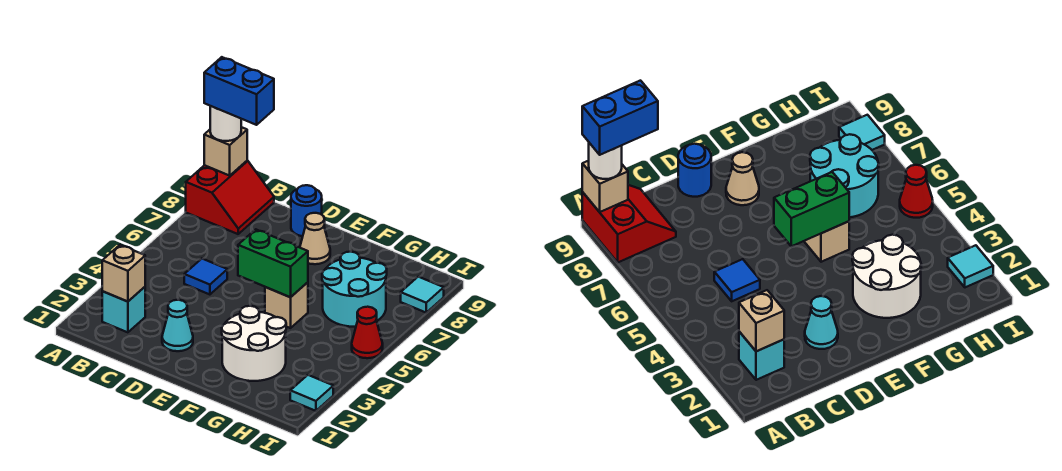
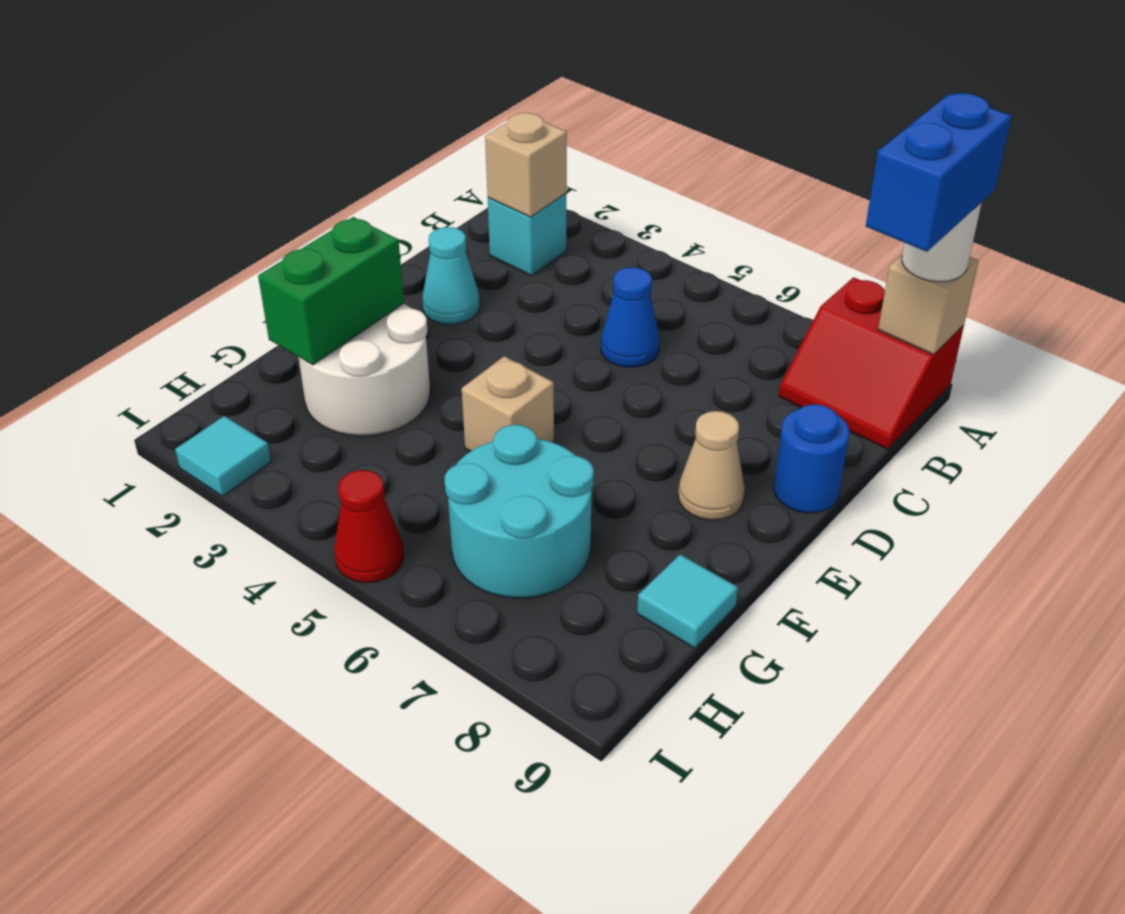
blue 1x1 tile [184,259,227,295] -> blue 1x1 cone [601,267,660,367]
green 1x2 brick [238,229,308,297] -> green 1x2 brick moved to [258,217,404,365]
cyan 1x1 tile [401,277,444,312] -> cyan 1x1 tile moved to [637,554,738,648]

